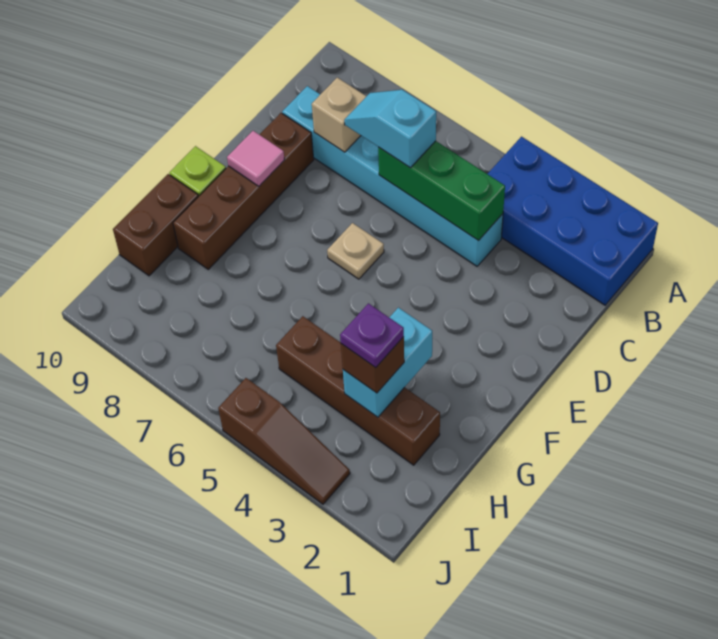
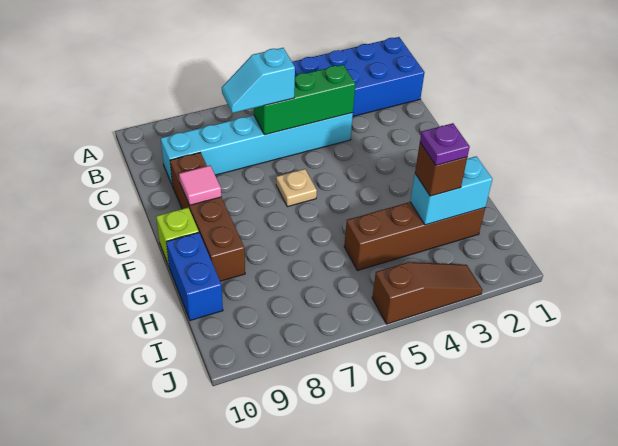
tan 1x1 brick [312,78,366,152] -> none
cyan 1x2 brick [343,308,432,417] -> cyan 1x2 brick turned to [410,156,492,225]
brown 1x2 brick [113,174,198,276] -> blue 1x2 brick [166,233,223,321]

